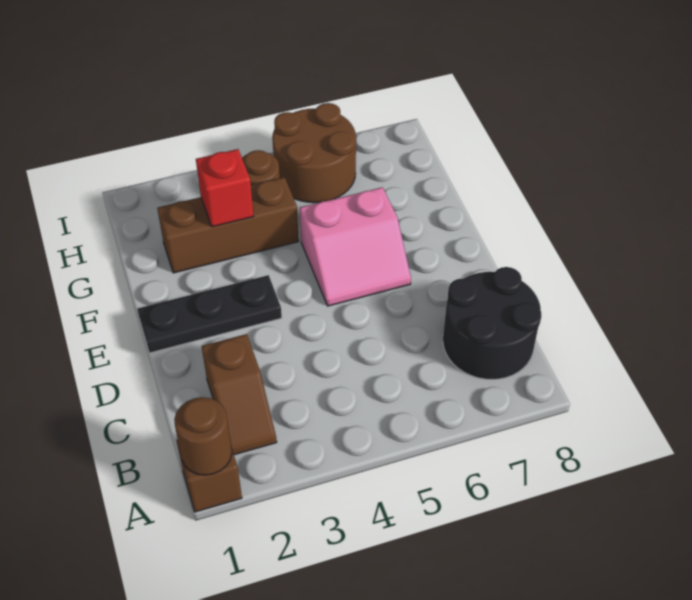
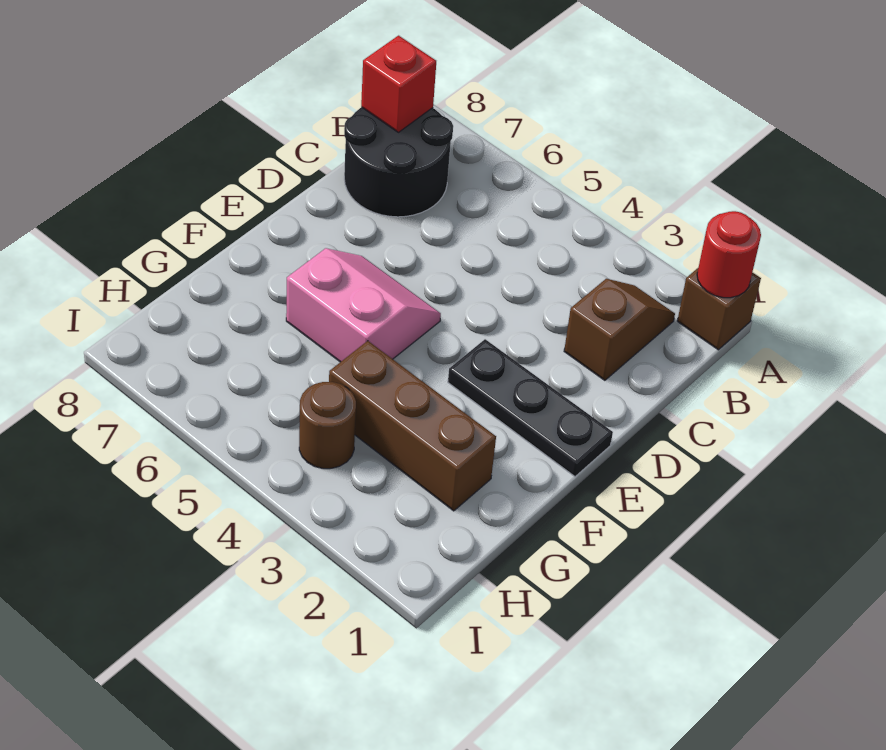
brown 1x1 round brick [174,397,232,475] -> red 1x1 round brick [697,211,761,298]
red 1x1 brick [196,149,253,227] -> red 1x1 brick moved to [361,36,436,132]
brown 2x2 round brick [272,103,356,203] -> none

